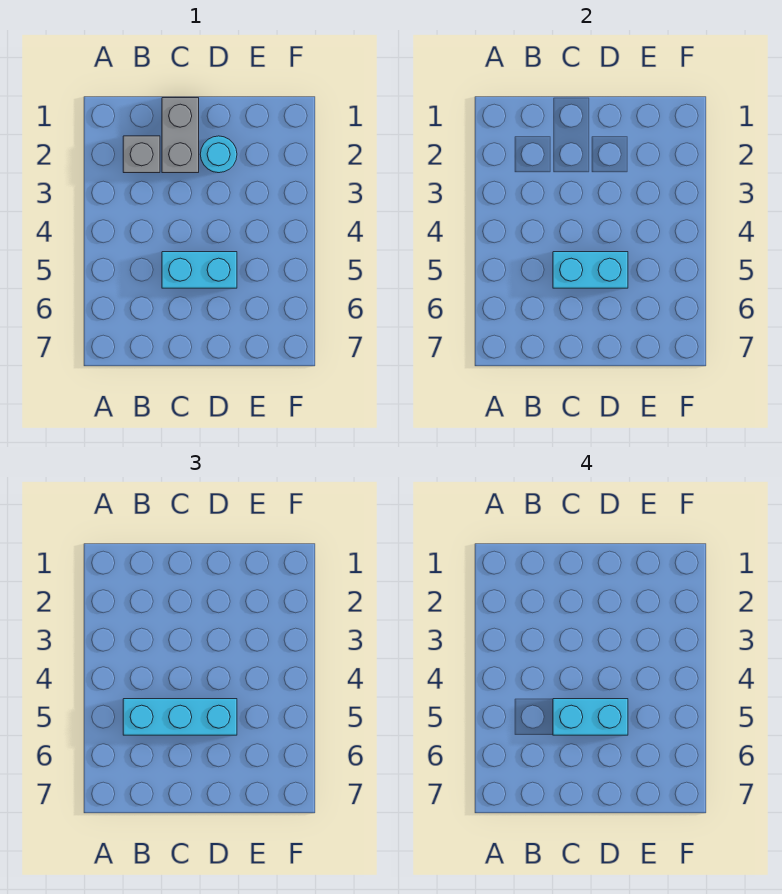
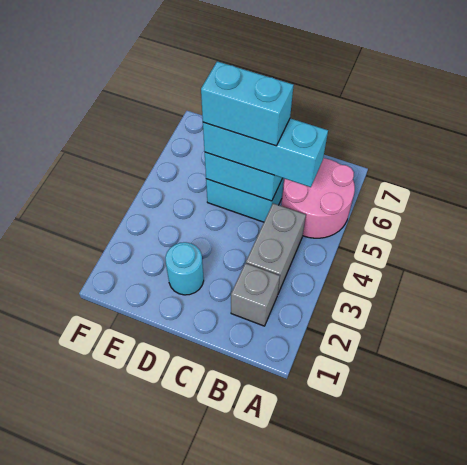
none -> pink 2x2 round brick [281,158,355,238]
grey 1x2 brick [162,98,199,173] -> grey 1x2 brick moved to [246,203,306,293]

